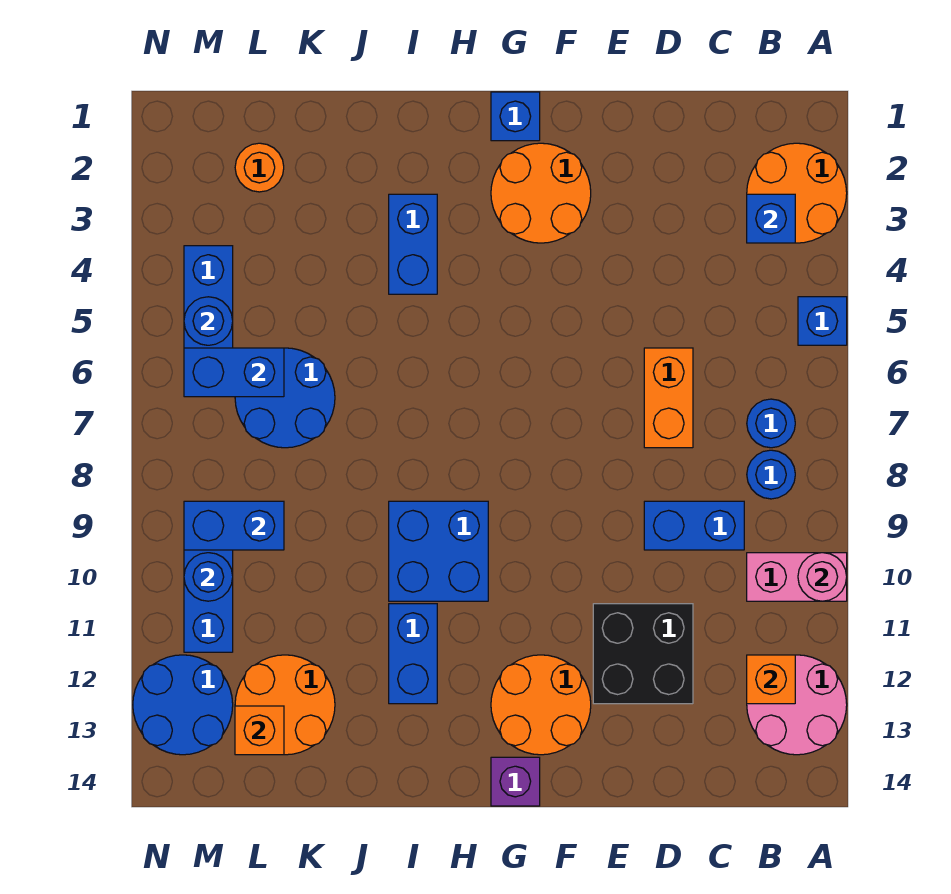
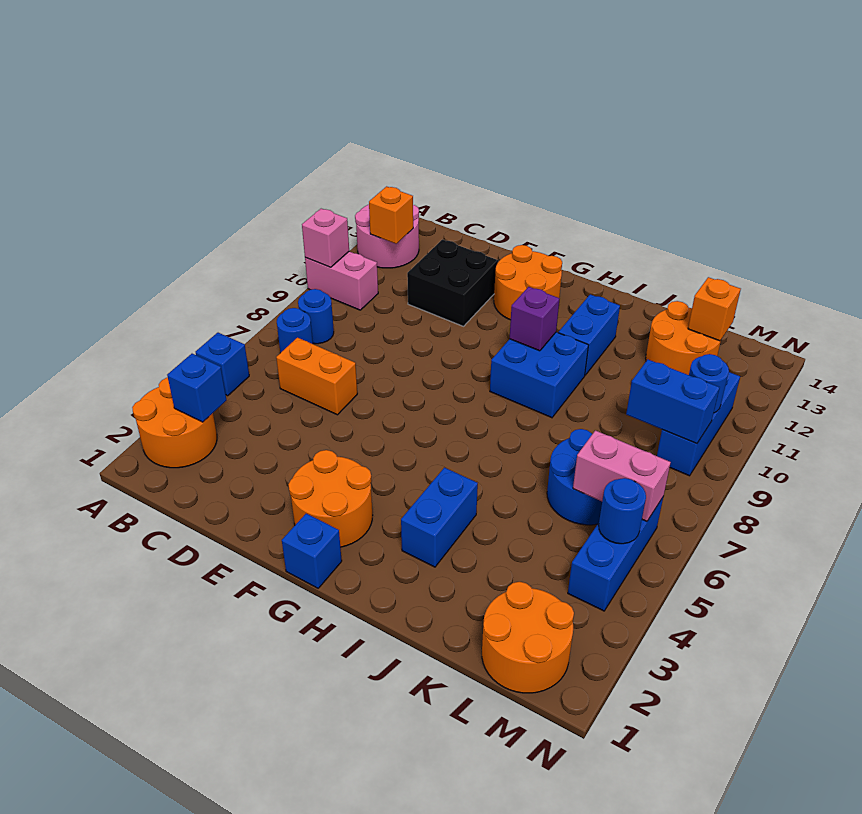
pink 1x1 round brick [798,553,847,601] -> pink 1x1 brick [302,209,349,267]
blue 1x2 brick [644,501,744,550] -> none
orange 1x2 brick [644,348,693,448] -> orange 1x2 brick turned to [276,338,357,415]
purple 1x1 brick [491,757,540,806] -> purple 1x1 brick moved to [510,287,559,351]
orange 1x1 round brick [235,143,284,192] -> orange 2x2 round brick [482,582,574,693]
blue 1x2 brick [184,348,284,397] -> pink 1x2 brick [573,430,671,521]
blue 2x2 round brick [133,655,233,755] -> none

